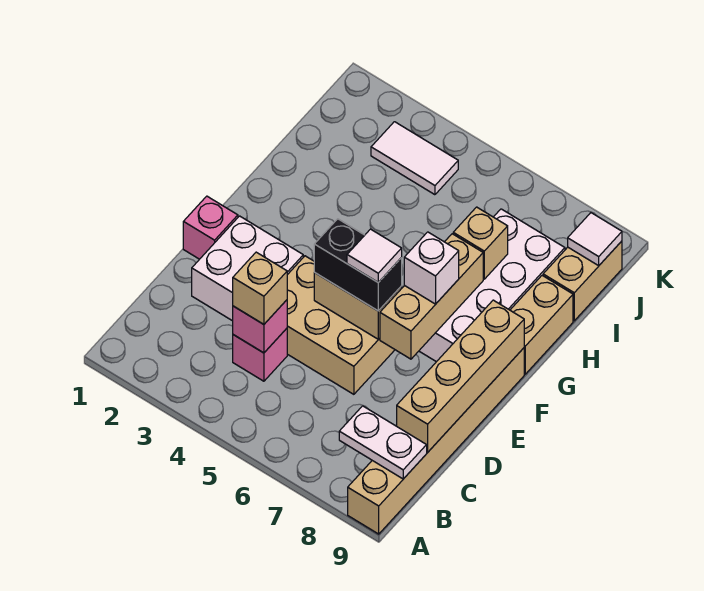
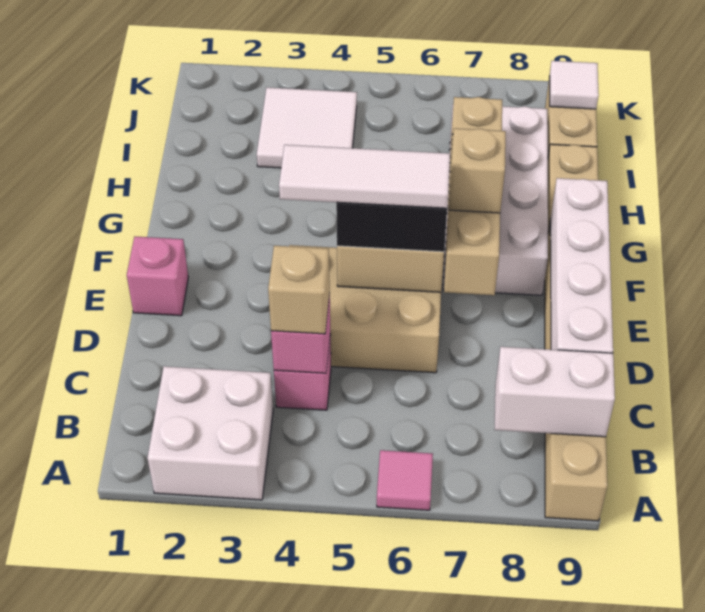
none -> pink 1x1 tile [377,450,433,510]
white 1x2 plate [339,406,427,479] -> white 1x2 brick [494,347,615,437]
tan 1x4 brick [397,300,524,452] -> white 1x4 brick [550,178,613,353]
white 2x2 brick [192,216,303,321] -> white 2x2 brick moved to [147,366,273,500]
white 1x1 tile [347,229,402,282] -> white 1x3 tile [279,145,450,208]
white 1x1 brick [404,232,459,304] -> tan 1x1 brick [449,128,506,213]
white 1x2 tile [371,122,458,195] -> white 2x2 tile [257,87,357,168]

